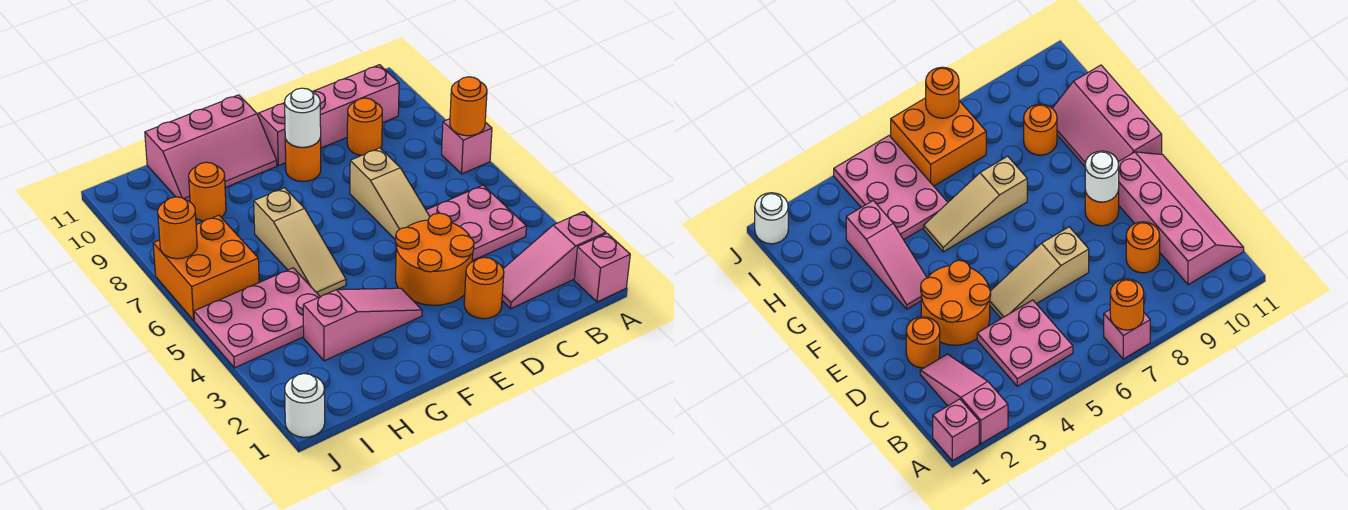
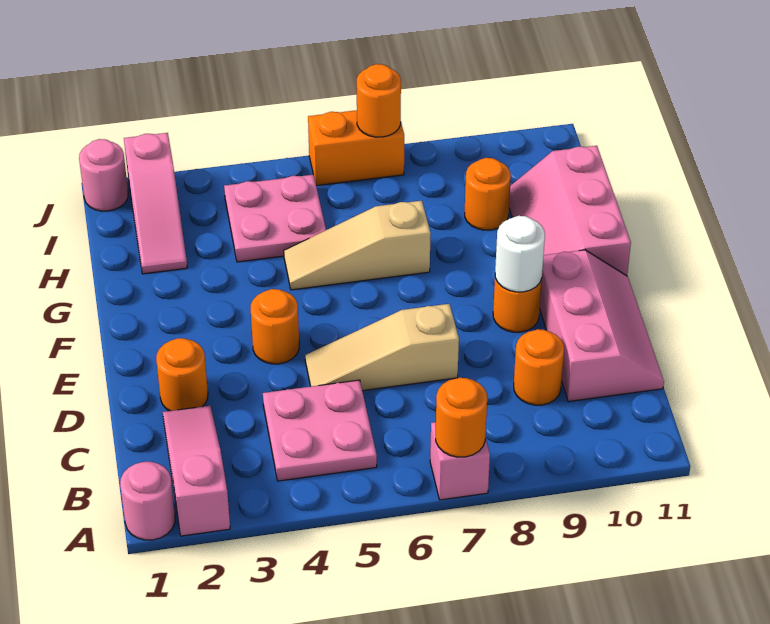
pink 1x1 brick [574,233,630,302] -> pink 1x1 round brick [120,462,175,540]
pink 2x4 slope [258,65,399,166] -> pink 2x3 slope [540,250,664,402]
orange 2x2 round brick [396,213,474,305] -> orange 1x1 round brick [251,289,299,364]
pink 1x3 slope [303,288,422,361] -> pink 1x3 slope moved to [124,133,187,274]
pink 2x3 plate [194,268,320,368] -> pink 2x2 plate [224,175,326,262]
orange 2x2 brick [153,215,259,321] -> orange 1x2 brick [308,110,404,186]
white 1x1 round brick [285,374,325,437] -> pink 1x1 round brick [79,139,128,211]

